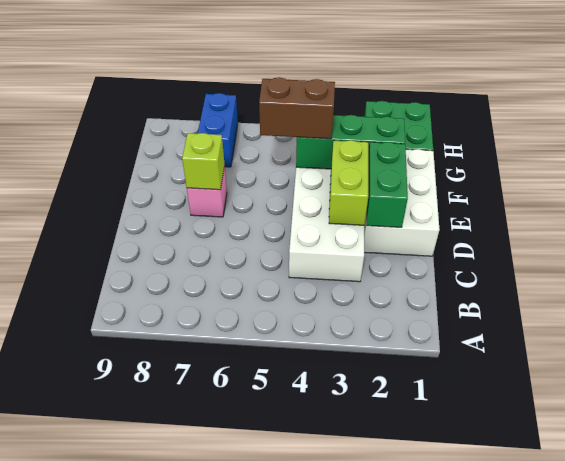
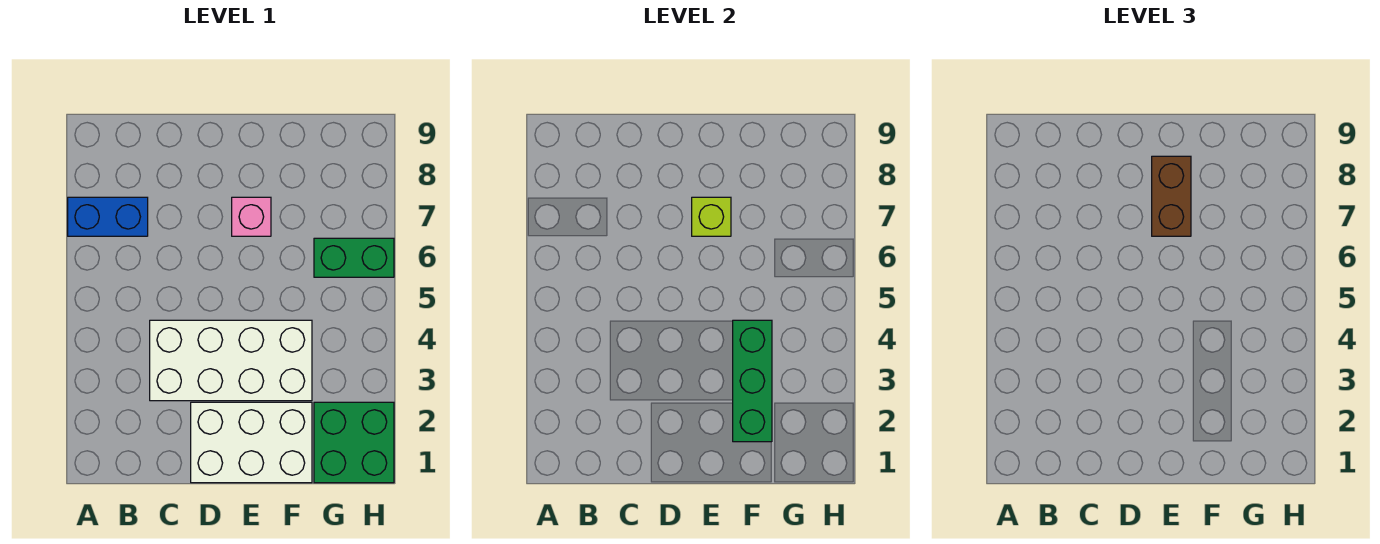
green 1x2 brick [366,142,408,227] -> green 1x2 brick moved to [314,238,394,277]
lime 1x2 brick [329,140,368,225] -> none
brown 1x2 brick [259,77,335,139] -> brown 1x2 brick moved to [1152,156,1191,236]
blue 1x2 brick [198,93,238,167] -> blue 1x2 brick moved to [68,197,148,236]

